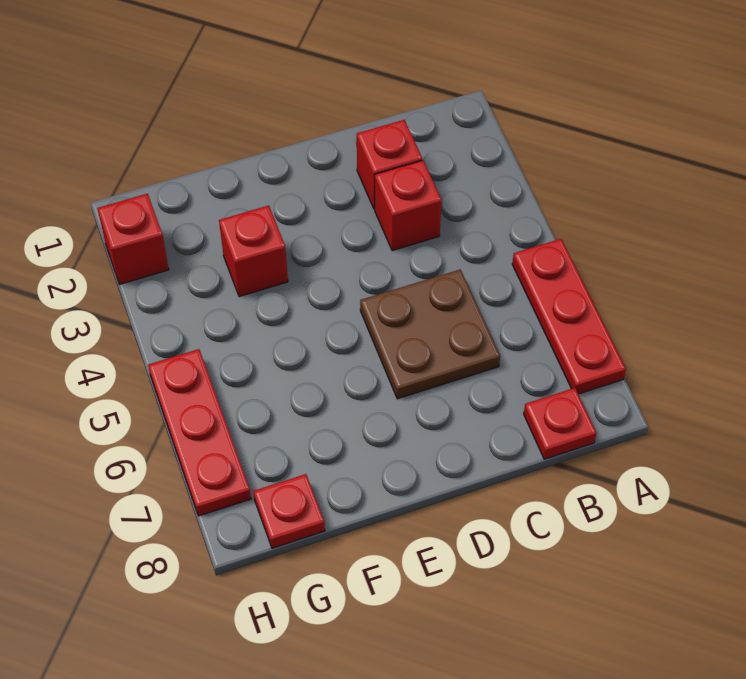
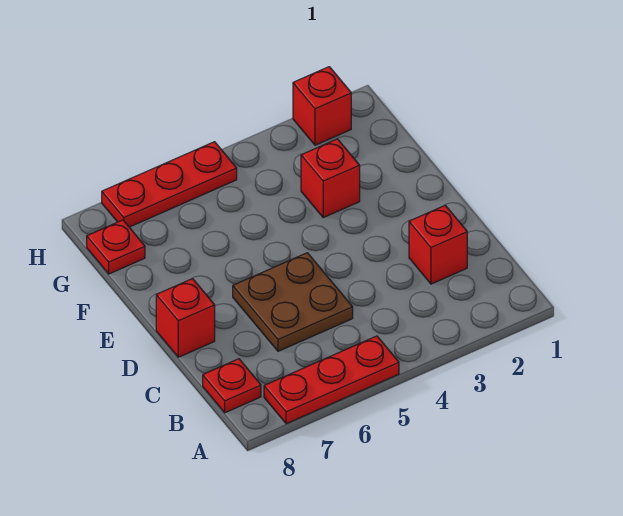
red 1x1 brick [375,160,442,251] -> red 1x1 brick moved to [156,279,215,357]

